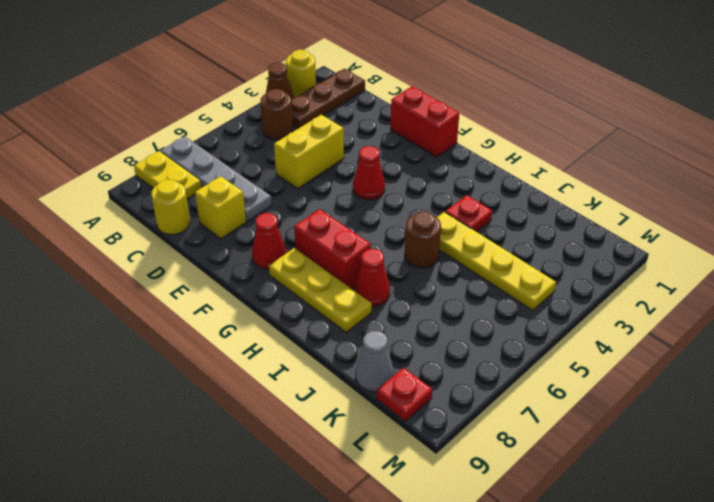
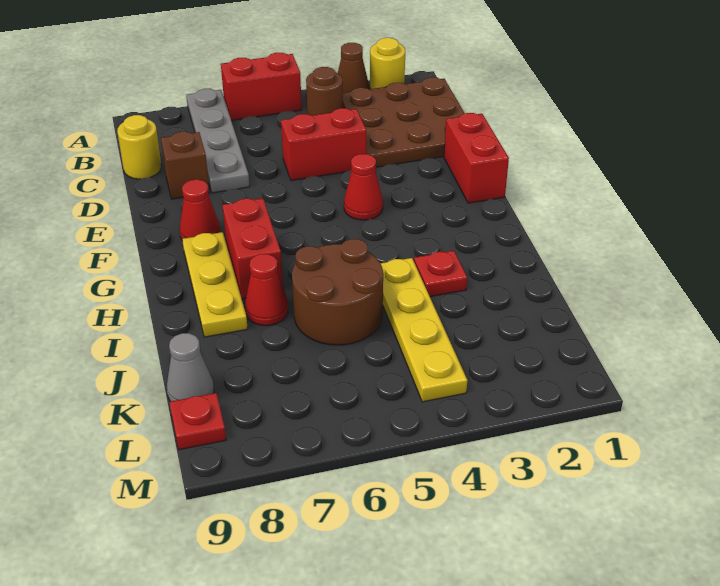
none -> red 1x2 brick [221,53,302,120]
yellow 1x2 plate [134,151,201,199] -> none
brown 1x3 plate [291,69,365,128] -> brown 3x3 plate [343,77,465,167]
yellow 1x2 brick [274,115,344,188] -> red 1x2 brick [281,108,366,180]
yellow 1x1 brick [195,176,246,239] -> brown 1x1 brick [161,132,210,199]
brown 1x1 round brick [405,212,441,268] -> brown 2x2 round brick [292,239,383,345]

